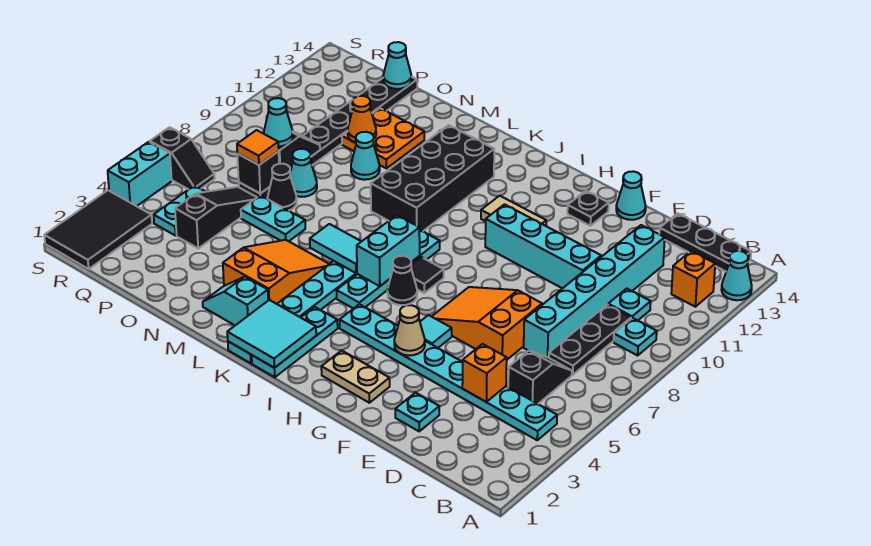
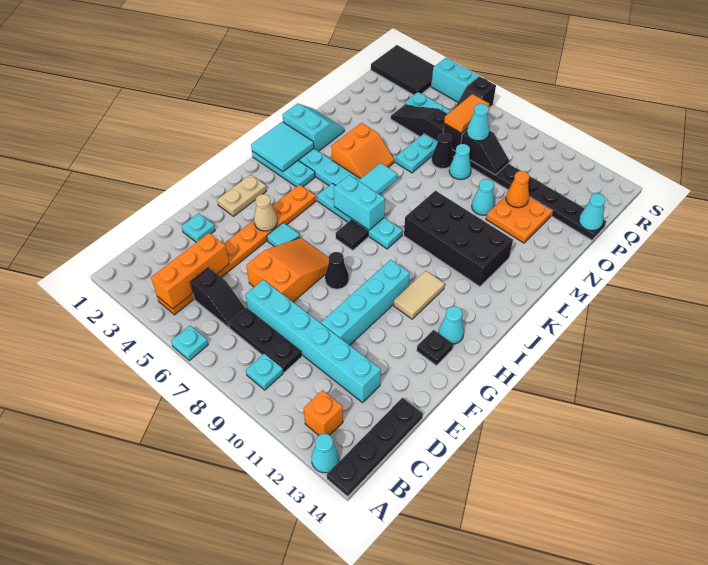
cyan 1x8 plate [340,304,557,440] -> orange 1x8 plate [157,184,316,315]
black 1x3 plate [659,213,751,271] -> black 1x4 plate [327,398,423,496]
cyan 1x1 plate [608,289,651,321] -> cyan 1x1 plate moved to [171,326,208,361]
orange 1x1 brick [462,344,507,402] -> orange 1x3 brick [151,233,229,309]
cyan 1x1 cone [616,171,646,220] -> cyan 1x1 cone moved to [439,306,464,344]
black 1x1 cone [387,256,417,305] -> black 1x1 cone moved to [325,252,349,289]
cyan 1x2 slope [203,277,268,325] -> cyan 2x2 slope [282,103,344,151]
orange 2x3 slope [223,240,329,304] -> orange 2x2 slope [331,123,394,179]
black 1x3 slope [175,187,257,248] -> black 1x3 slope turned to [391,105,447,142]
orange 1x1 tile [237,130,279,165] -> orange 1x2 tile [444,94,490,133]

